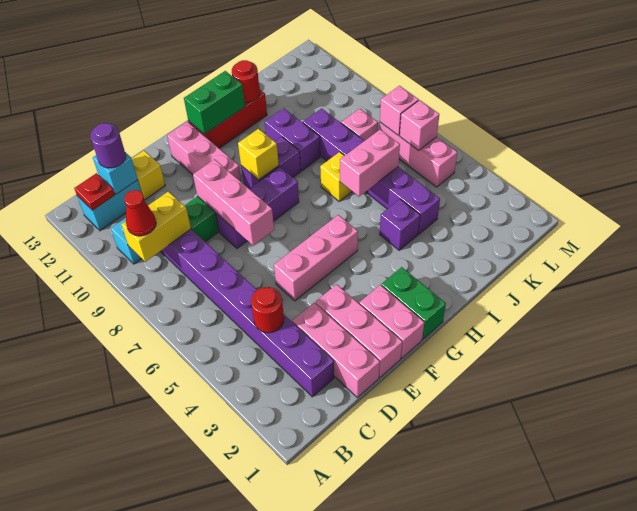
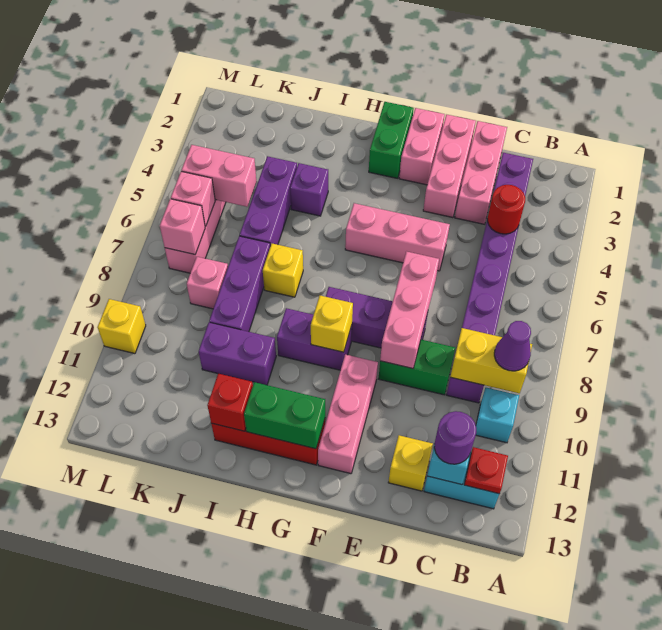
red 1x1 cone [124,190,156,236] -> purple 1x1 cone [494,321,531,371]
pink 1x2 brick [340,130,400,196] -> pink 1x2 brick moved to [181,145,256,207]
purple 1x2 brick [265,108,320,171] -> purple 1x2 brick turned to [199,323,276,385]
red 1x1 round brick [232,60,260,102] -> red 1x1 brick [207,374,253,431]
none -> yellow 1x1 brick [98,299,146,354]

